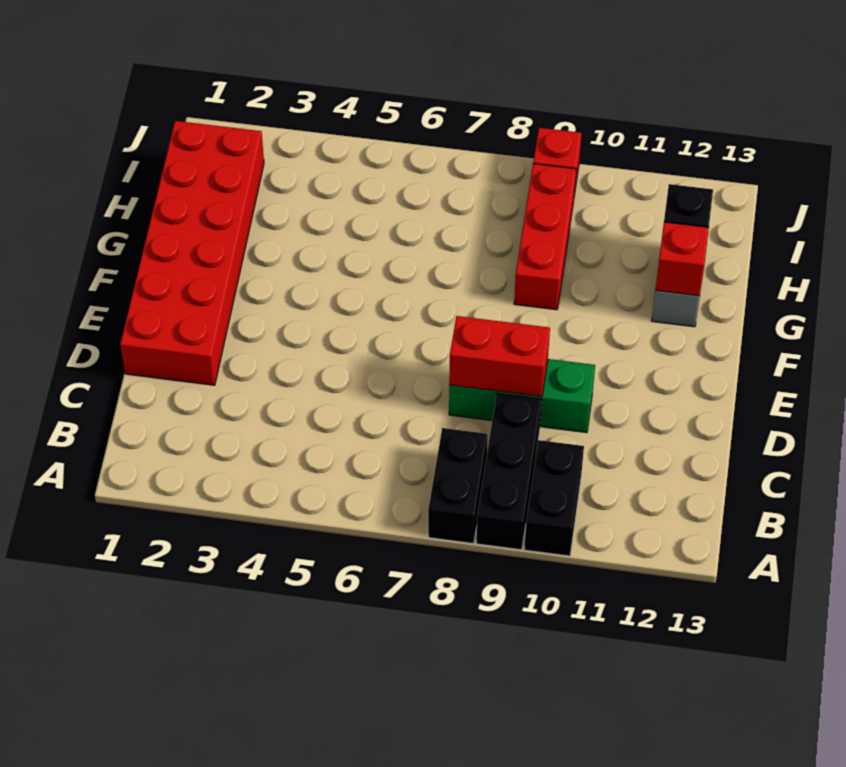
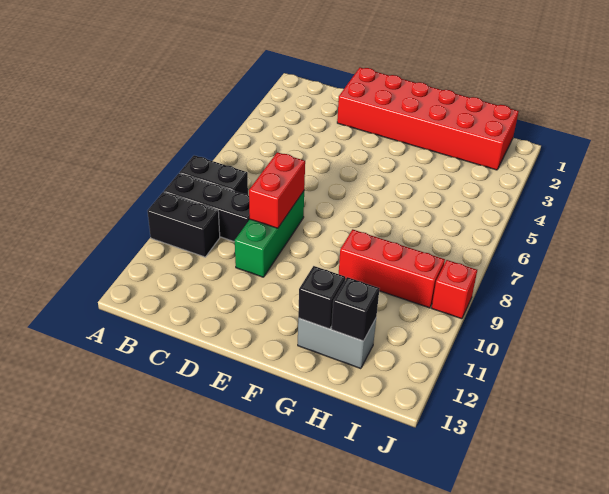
red 1x1 brick [655,222,709,296] -> black 1x1 brick [298,266,345,329]

